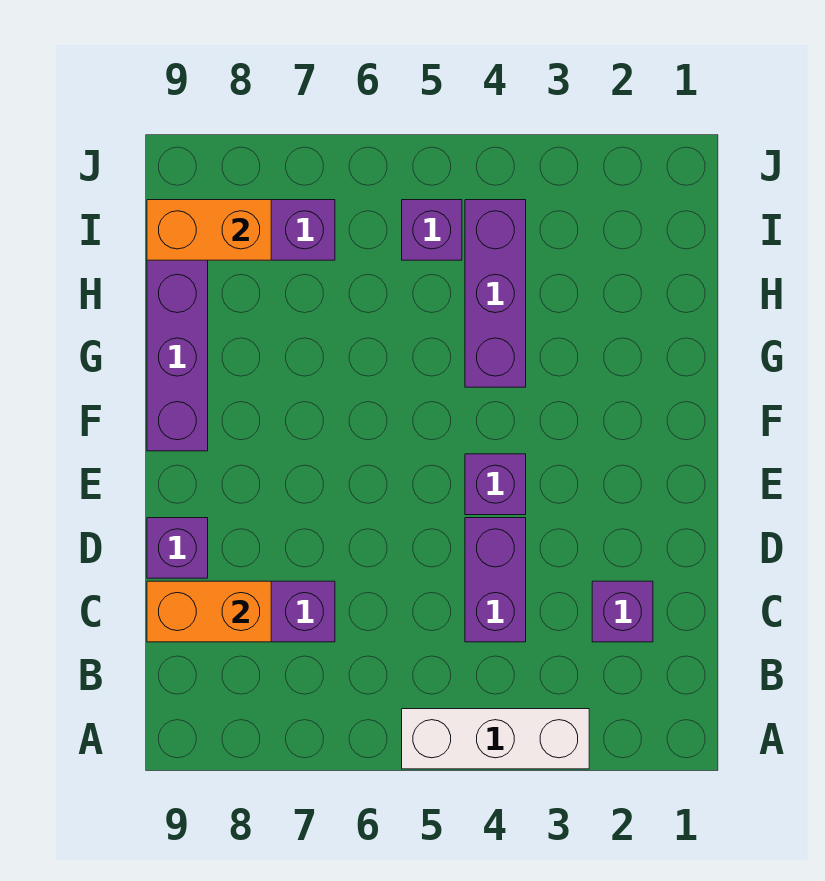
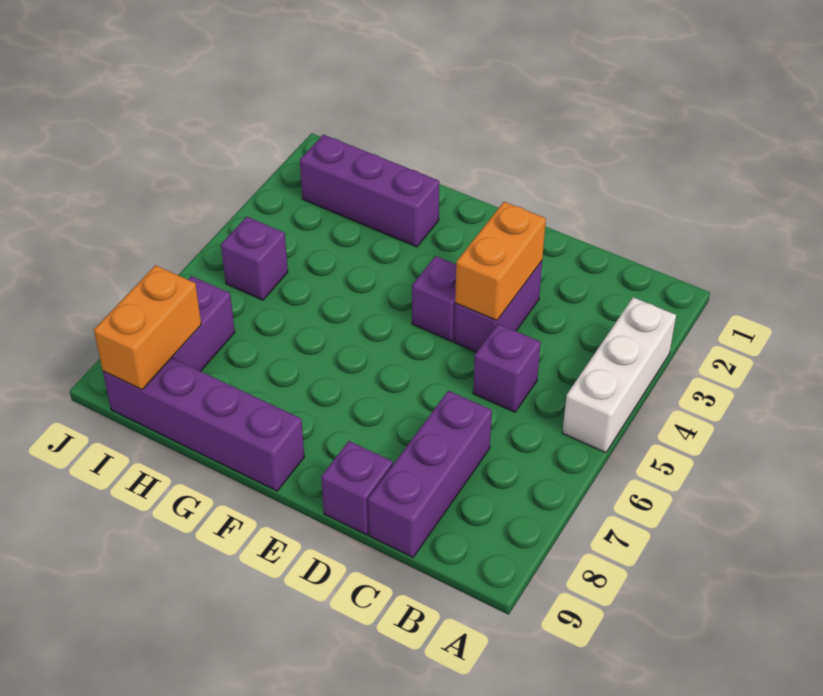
purple 1x1 brick [592,581,653,642] -> purple 1x1 brick moved to [473,324,541,412]
purple 1x2 brick [465,518,526,642] -> purple 1x2 brick turned to [454,261,542,352]
orange 1x2 brick [147,581,271,642] -> orange 1x2 brick moved to [455,202,546,320]
purple 1x3 brick [465,200,526,387] -> purple 1x3 brick moved to [300,135,439,247]

